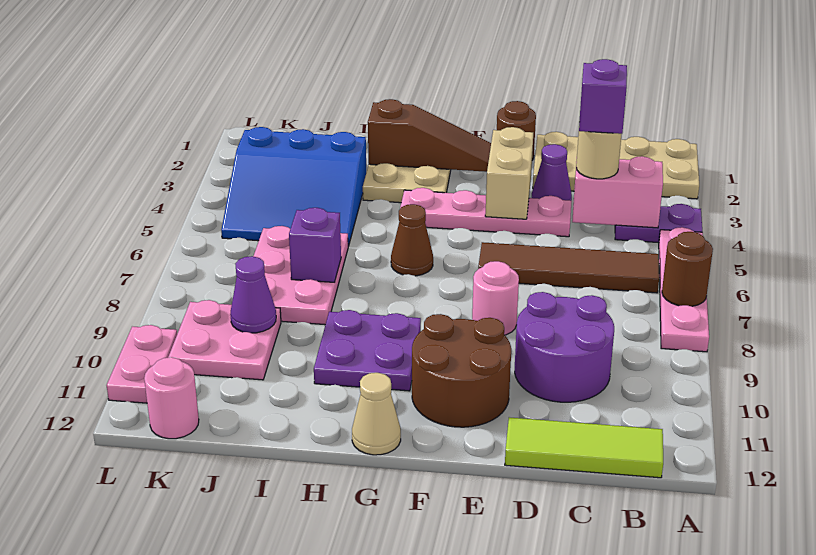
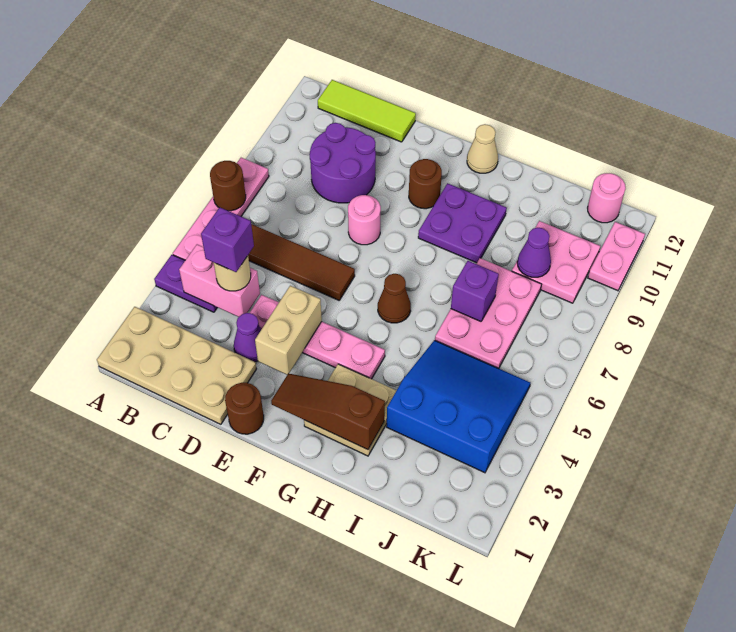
brown 2x2 round brick [412,314,511,427] -> brown 1x1 round brick [409,159,442,209]

